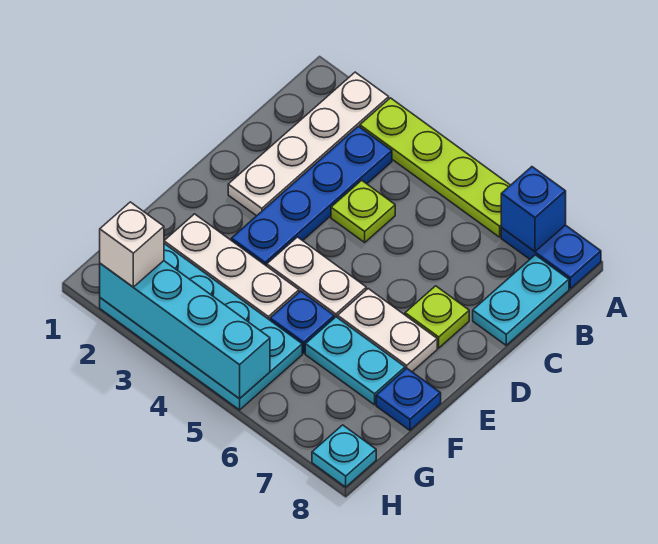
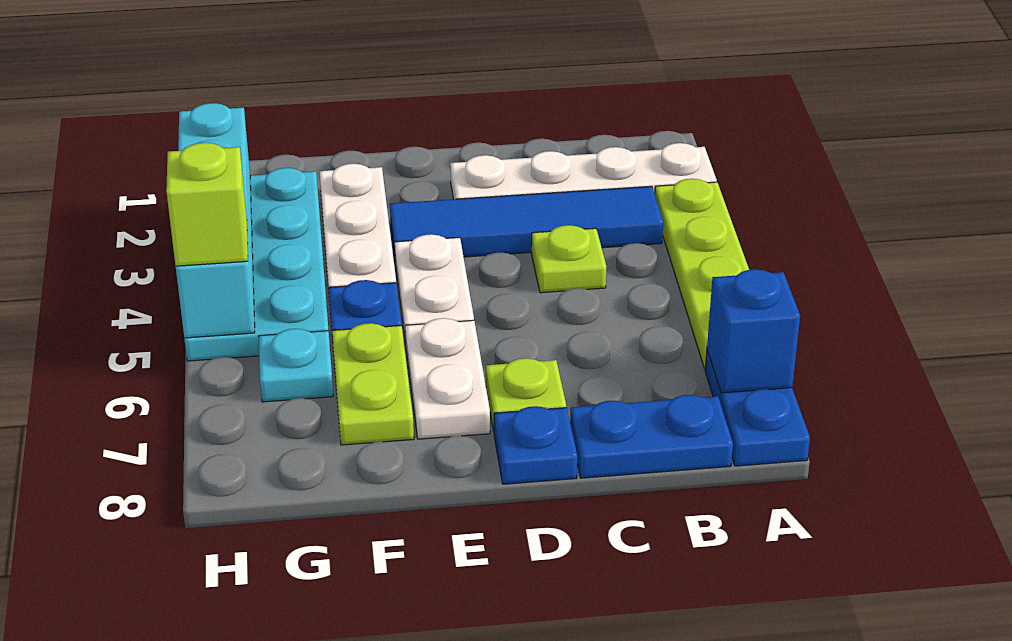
blue 1x4 plate [231,126,392,266] -> blue 1x4 tile [390,186,663,257]
cyan 1x2 plate [473,255,569,345] -> blue 1x2 plate [570,395,733,478]
cyan 1x2 plate [305,317,405,405] -> lime 1x2 plate [332,323,414,445]
blue 1x1 plate [376,368,441,430] -> blue 1x1 plate moved to [494,406,577,484]
white 1x1 brick [100,202,164,287] -> none
none -> lime 1x1 brick [166,143,248,266]
cyan 1x1 plate [312,425,376,487] -> cyan 1x1 plate moved to [259,329,333,402]

